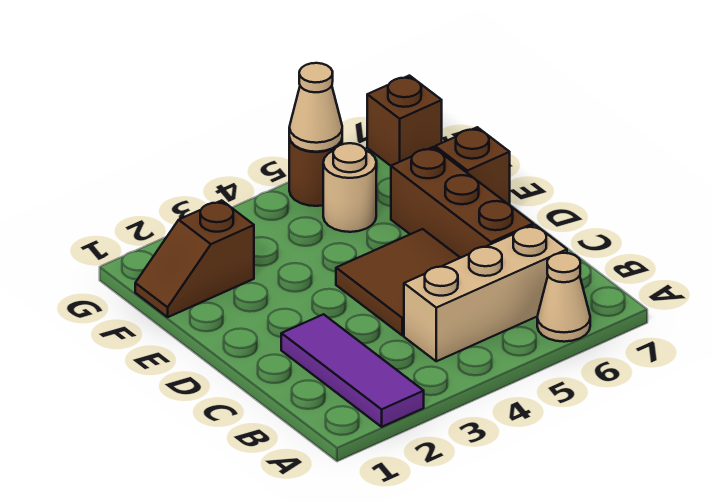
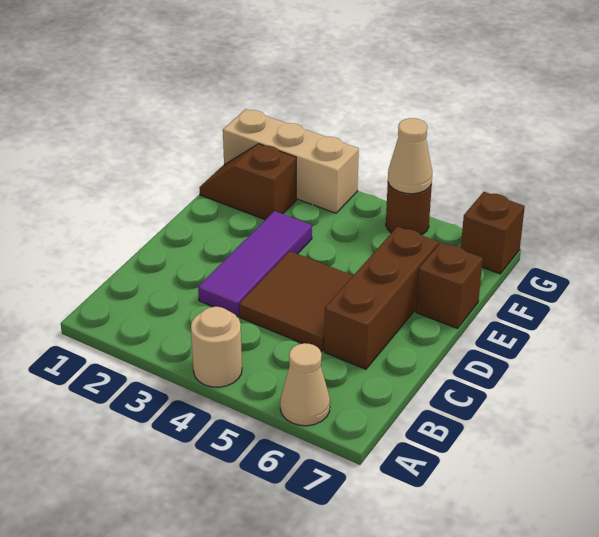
purple 1x3 tile [281,314,424,427] -> purple 1x3 tile moved to [198,211,312,317]
tan 1x3 brick [404,225,567,361] -> tan 1x3 brick moved to [223,109,359,213]
tan 1x1 round brick [323,143,376,232] -> tan 1x1 round brick moved to [191,307,242,387]

